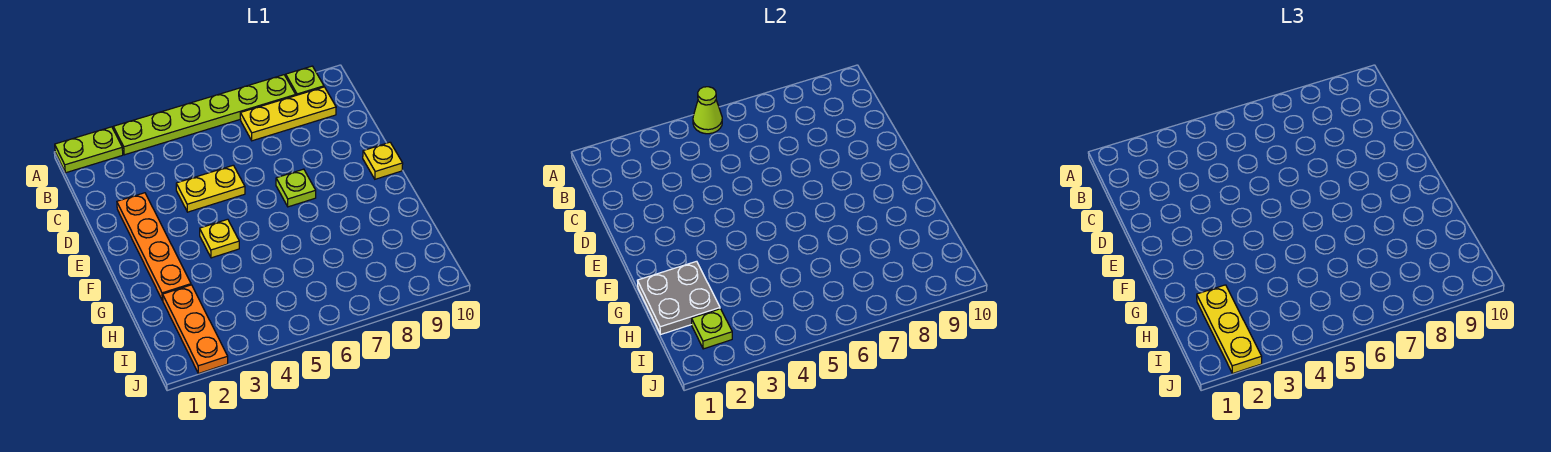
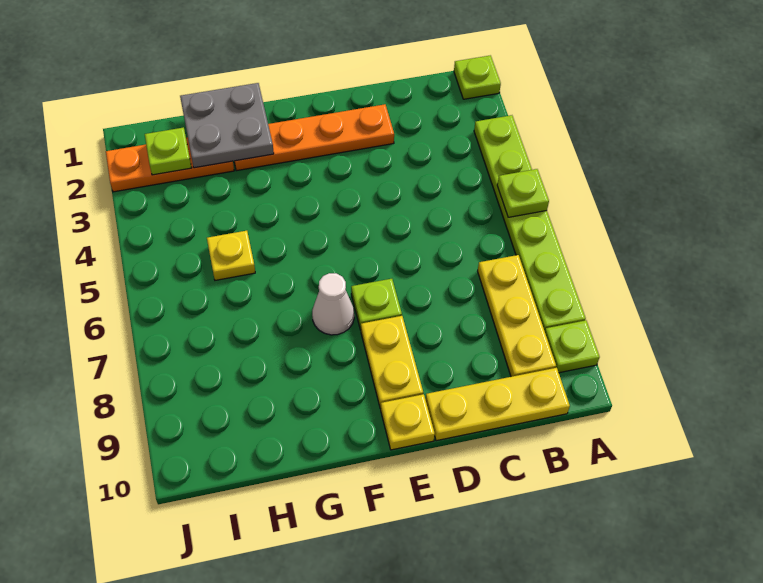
lime 1x2 plate [55,127,123,173] -> lime 1x1 plate [454,55,501,99]
lime 1x1 cone [693,87,722,134] -> lime 1x1 plate [497,169,549,217]
yellow 1x2 plate [176,165,245,212] -> yellow 1x2 plate moved to [361,316,423,409]
yellow 1x1 plate [200,219,239,258] -> yellow 1x1 plate moved to [207,231,255,280]
none -> white 1x1 cone [312,273,354,335]
yellow 1x3 plate [1197,285,1262,374] -> yellow 1x3 plate moved to [425,368,570,441]

